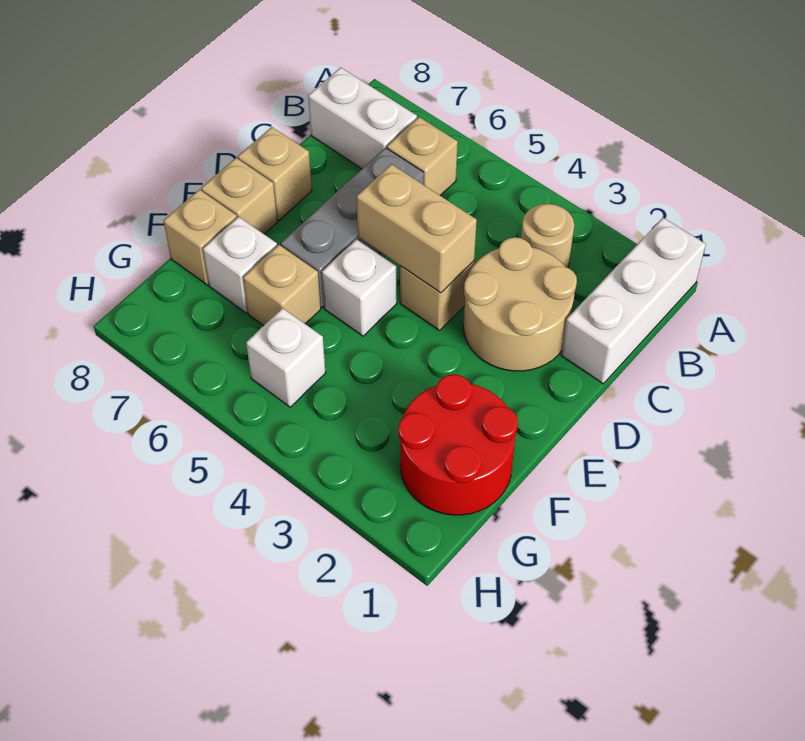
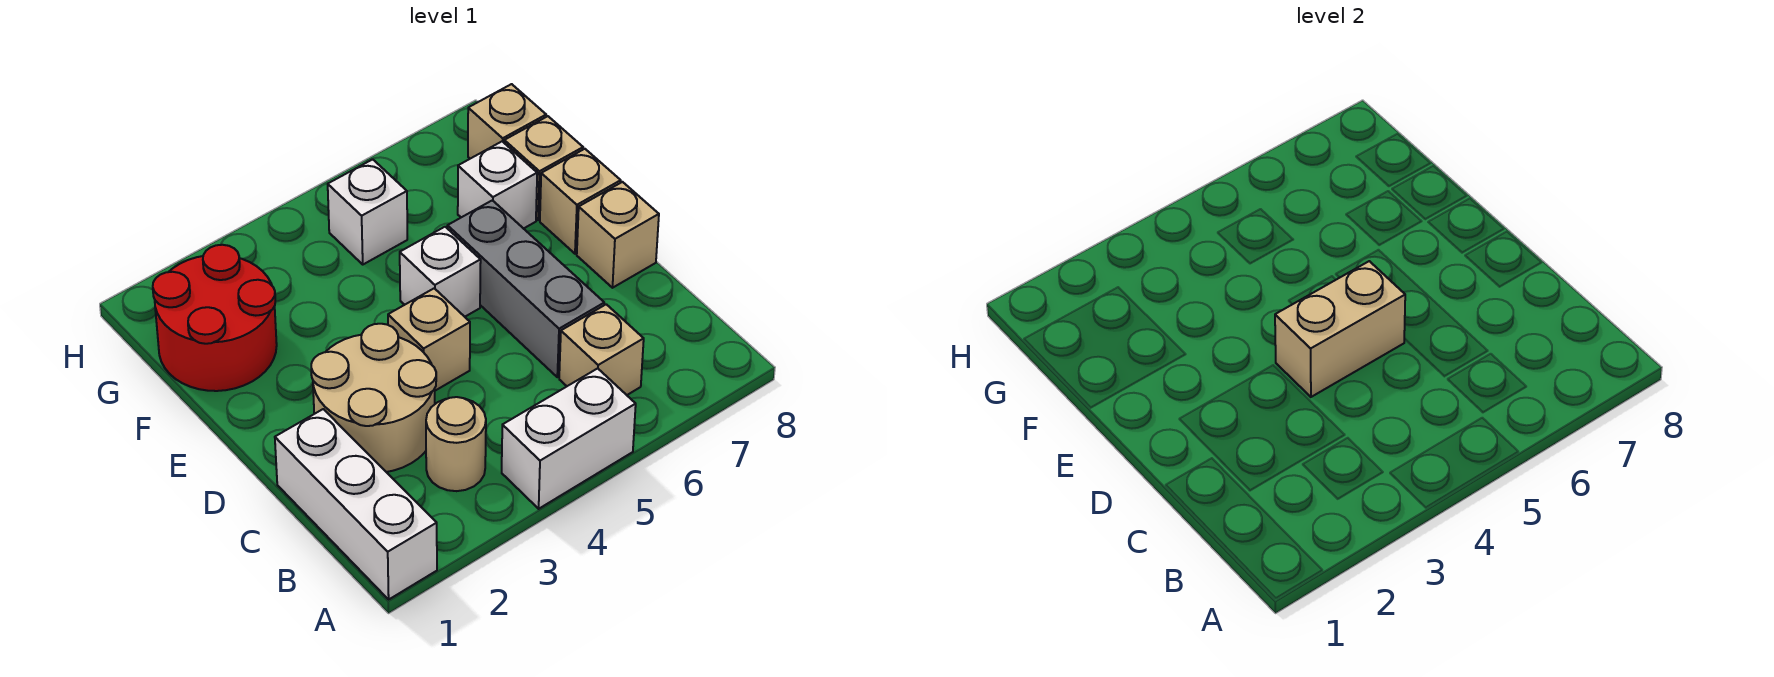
white 1x2 brick [308,67,417,169] -> white 1x2 brick moved to [502,368,636,509]
tan 1x1 brick [243,245,321,326] -> tan 1x1 brick moved to [468,84,546,159]

